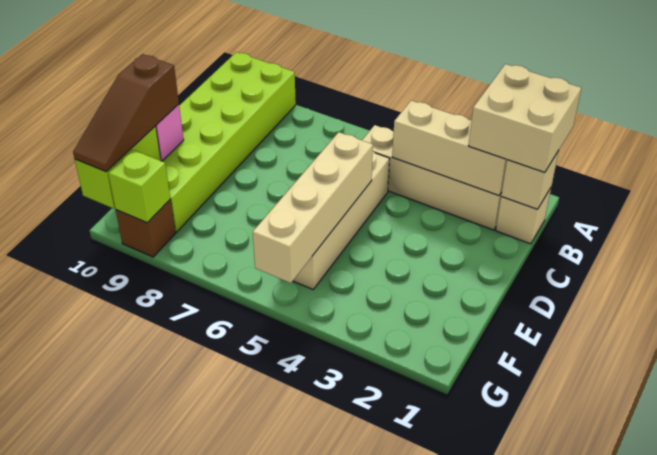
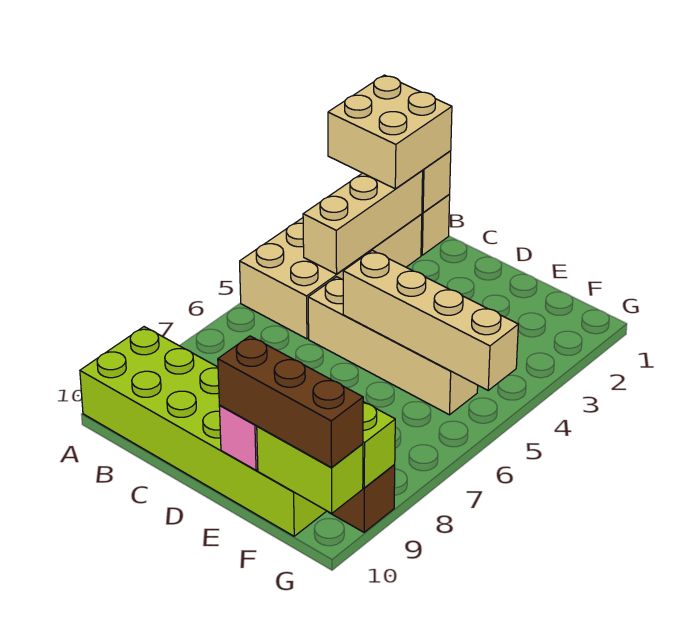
tan 1x4 brick [362,125,502,230] -> tan 2x4 brick [240,214,422,339]
brown 1x3 slope [73,54,179,172] -> brown 1x3 brick [218,336,363,468]

